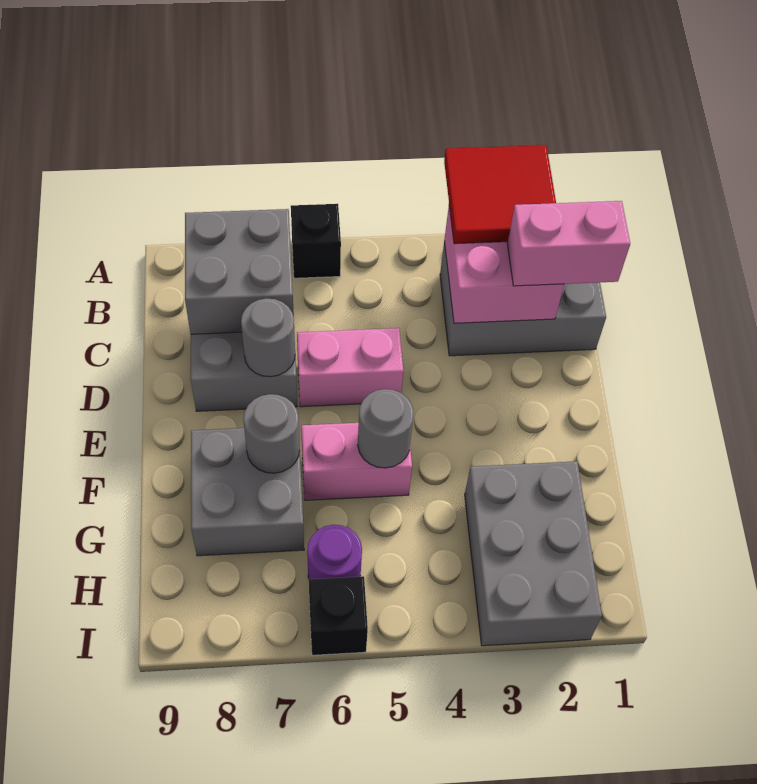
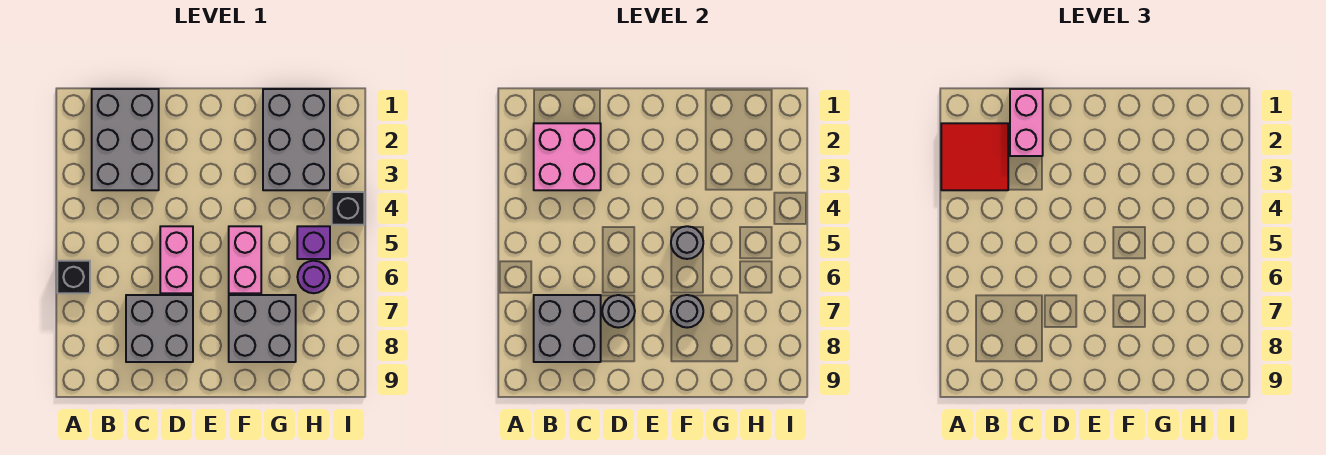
grey 2x3 brick [465,461,602,646] -> grey 2x3 brick turned to [263,89,330,190]
none -> purple 1x1 brick [297,226,330,259]
black 1x1 brick [309,576,368,655] -> black 1x1 brick moved to [332,192,364,225]

